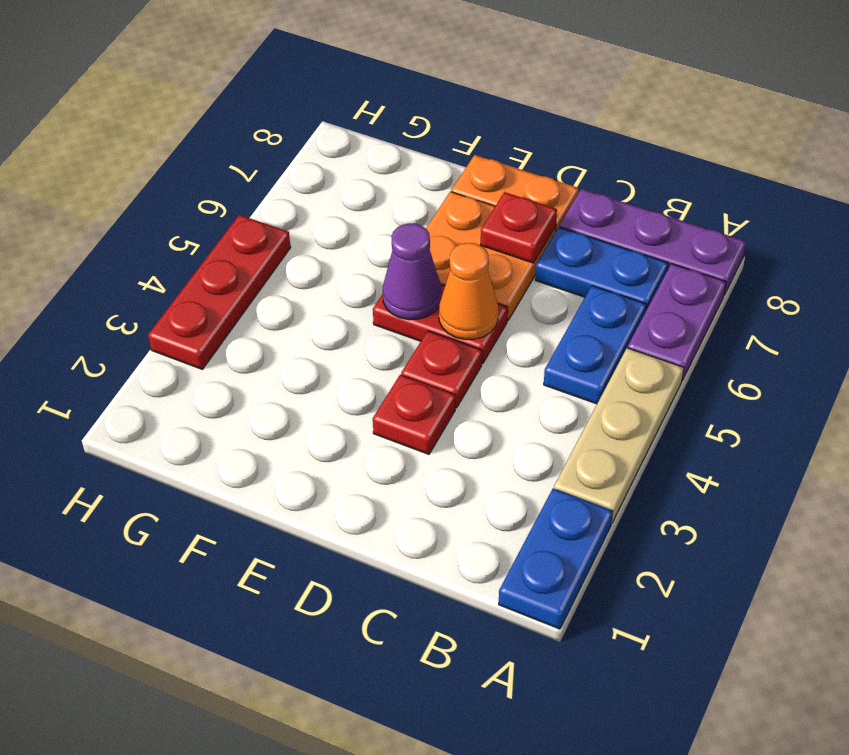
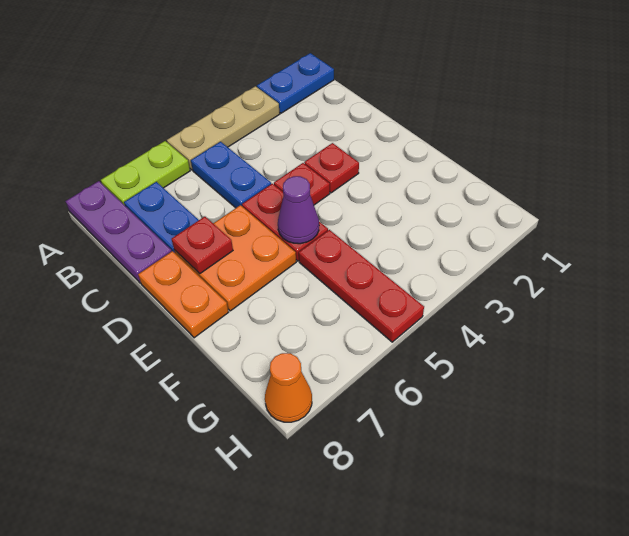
purple 1x2 plate [628,264,726,380] -> lime 1x2 plate [101,141,190,205]
blue 1x2 plate [544,286,647,404] -> blue 1x2 plate turned to [191,142,271,208]
orange 1x1 cone [439,243,498,340] -> orange 1x1 cone moved to [265,353,312,422]
red 1x3 plate [148,215,291,369] -> red 1x3 plate turned to [299,230,424,342]

